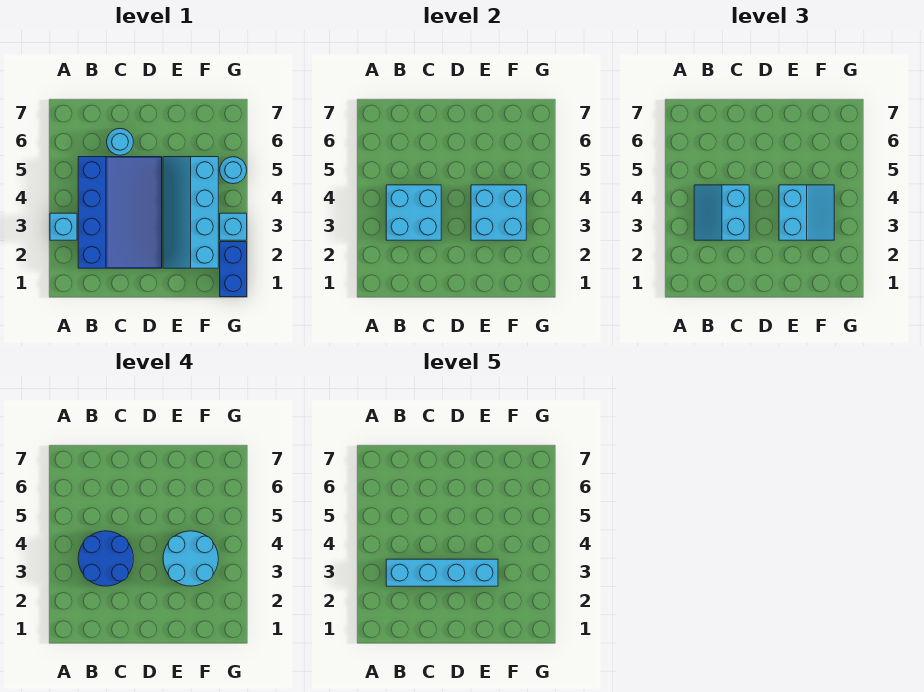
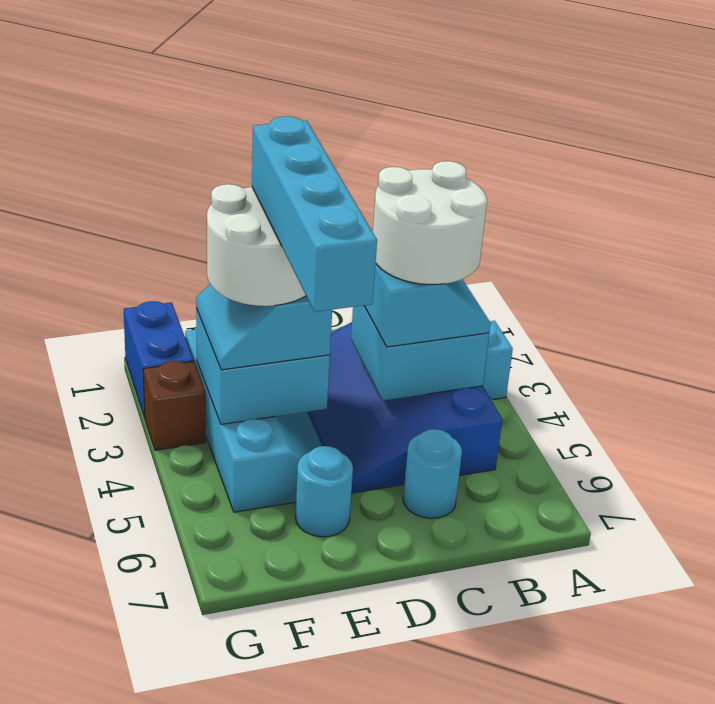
blue 2x2 round brick [78,531,133,586] -> white 2x2 round brick [372,161,487,285]
cyan 1x4 brick [386,559,498,586] -> cyan 1x4 brick turned to [252,116,377,312]
cyan 2x2 round brick [163,531,218,586] -> white 2x2 round brick [207,184,306,306]
cyan 1x1 brick [220,213,247,240] -> brown 1x1 brick [143,361,206,450]
cyan 1x1 round brick [220,157,247,184] -> cyan 1x1 round brick moved to [295,446,353,537]

